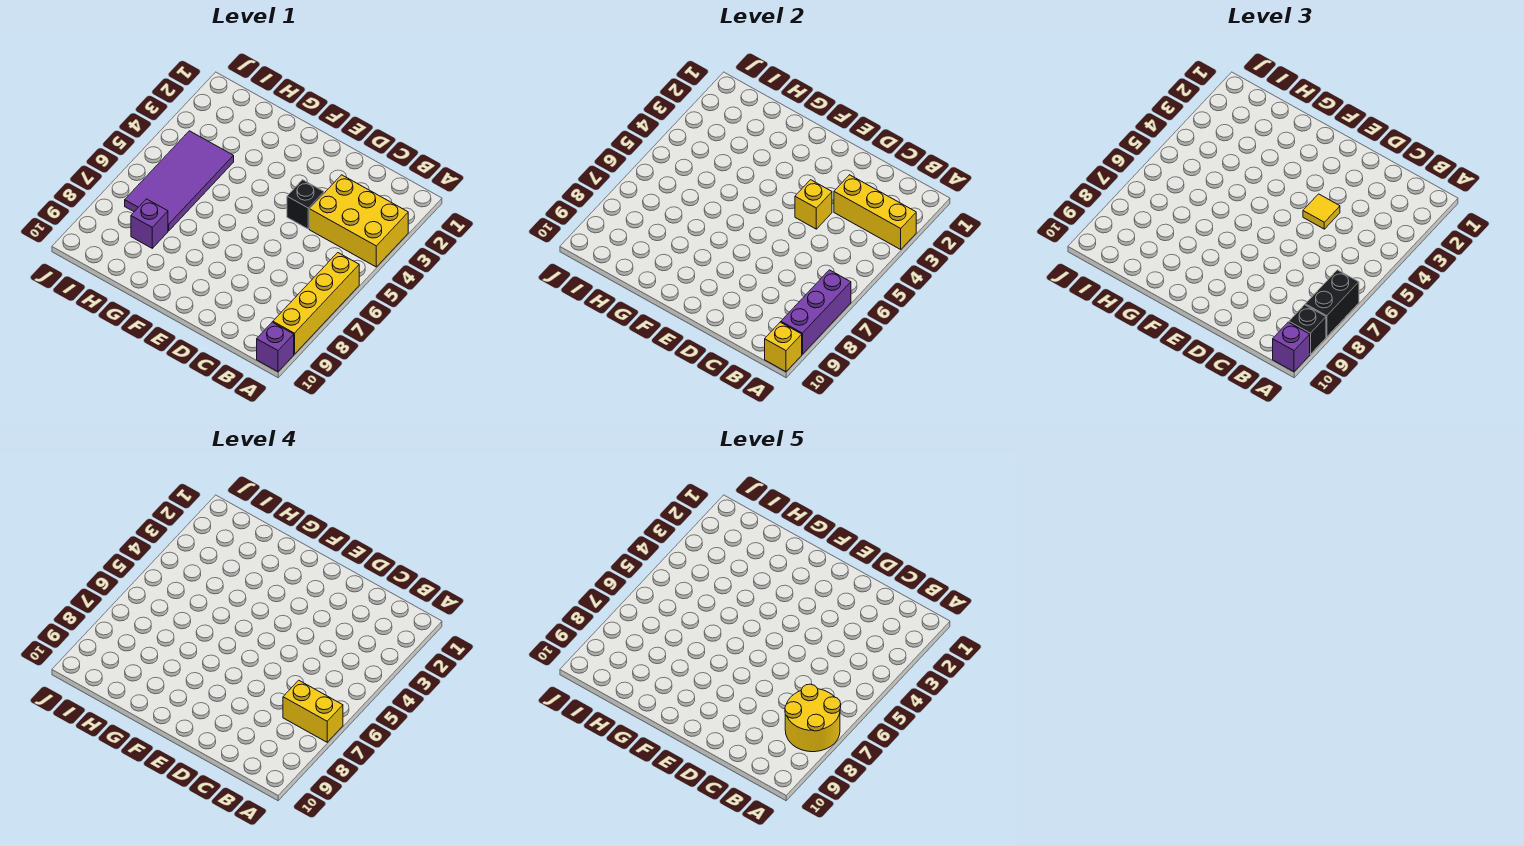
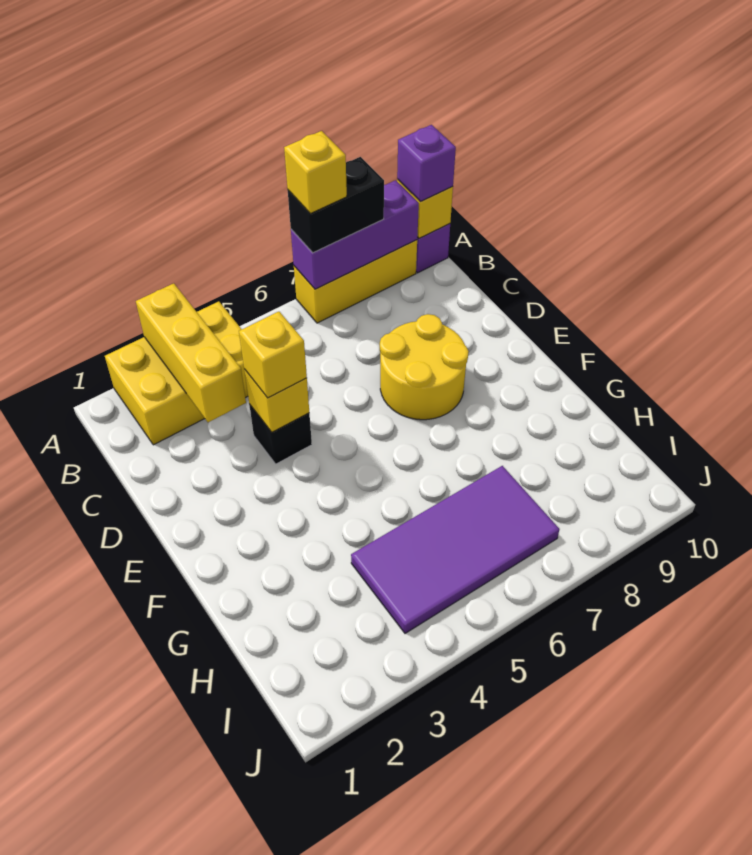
yellow 2x3 brick [310,175,408,267] -> yellow 2x3 brick turned to [105,301,248,445]
yellow 1x4 brick [273,253,359,354] -> yellow 1x3 brick [294,240,417,323]
yellow 1x2 brick [283,680,343,742] -> yellow 1x1 brick [284,131,347,214]
yellow 2x2 round brick [785,684,841,752] -> yellow 2x2 round brick moved to [380,314,469,420]
black 1x1 brick [1289,305,1326,354] -> none
yellow 1x1 tile [1303,194,1340,229] -> yellow 1x1 brick [239,312,307,398]
purple 1x1 brick [131,199,168,248] -> none

